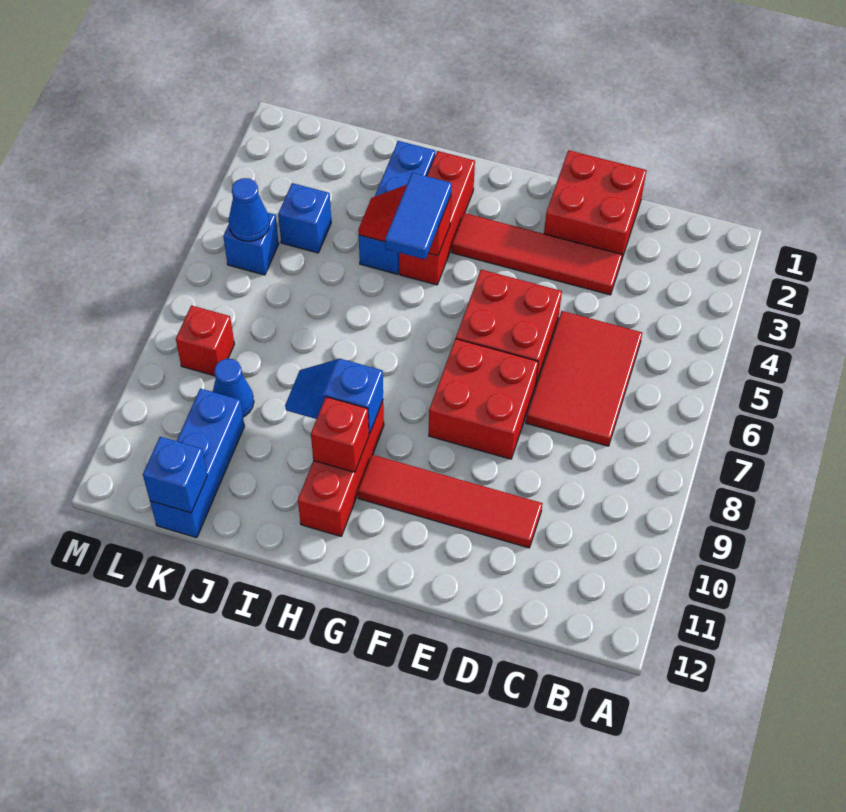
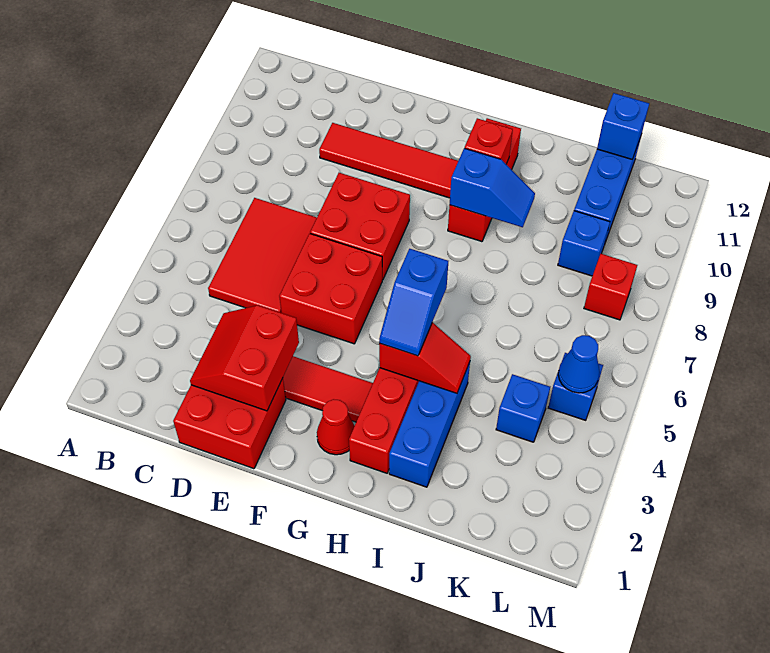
none -> red 2x2 slope [190,305,299,411]
none -> red 1x1 cone [317,399,355,455]
blue 1x2 tile [385,173,452,259] -> blue 1x2 slope [379,249,448,356]
blue 1x1 cone [213,359,254,417] -> blue 1x1 brick [558,211,610,276]

